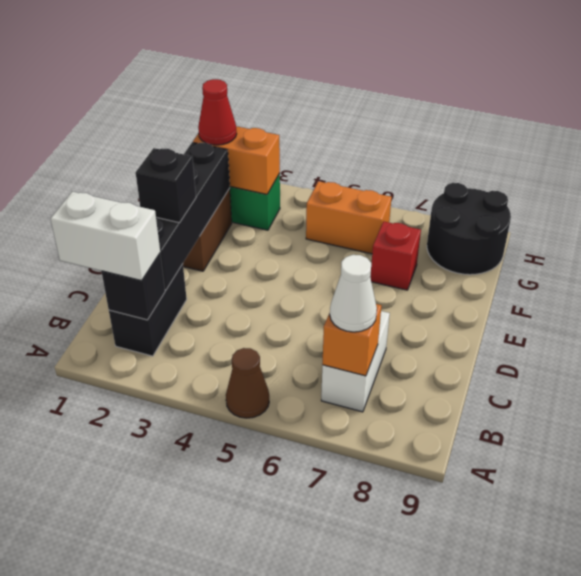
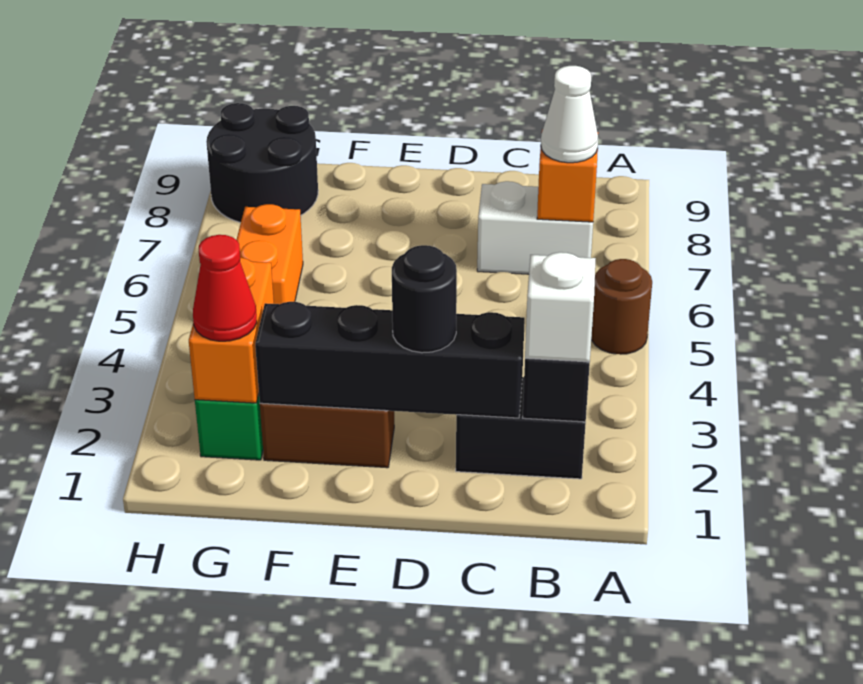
brown 1x1 cone [226,348,269,418] -> brown 1x1 round brick [591,259,652,354]
white 1x2 brick [50,192,160,281] -> white 1x1 brick [525,252,596,362]
black 1x1 brick [136,148,196,223] -> black 1x1 round brick [392,245,457,353]
red 1x1 brick [370,221,421,290] -> none

